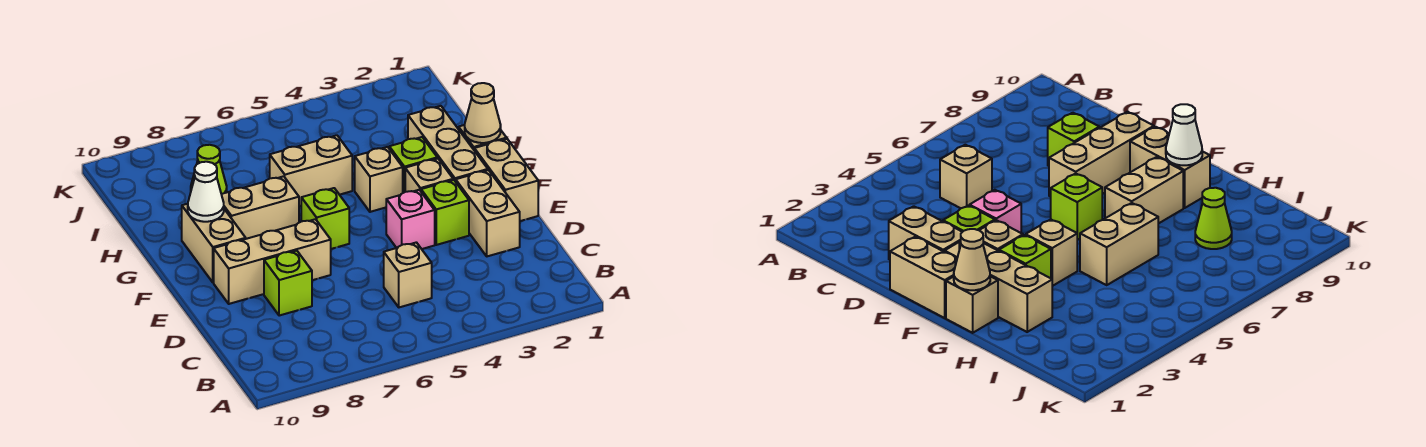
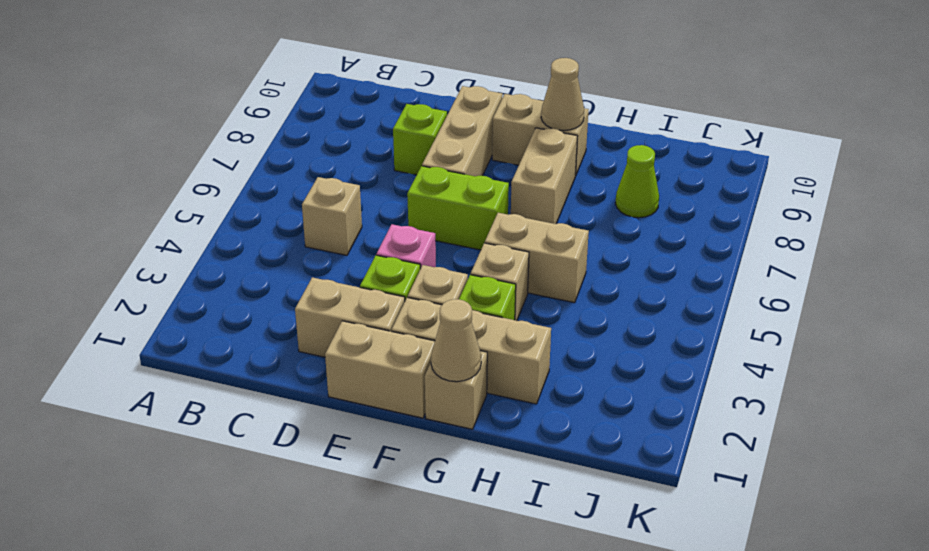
lime 1x1 brick [301,188,349,249] -> lime 1x2 brick [407,166,509,250]
white 1x1 cone [188,162,224,222] -> tan 1x1 cone [541,58,584,131]
tan 1x2 brick [270,135,352,206] -> tan 1x2 brick turned to [485,213,589,303]

